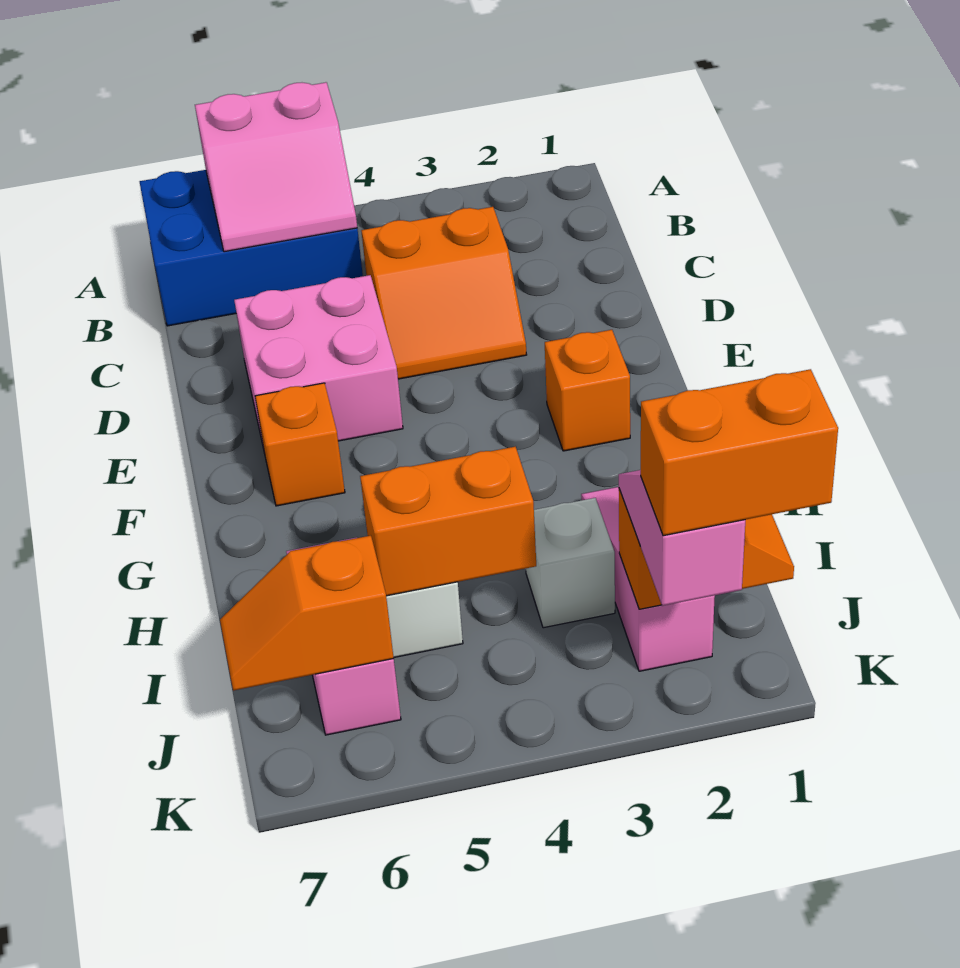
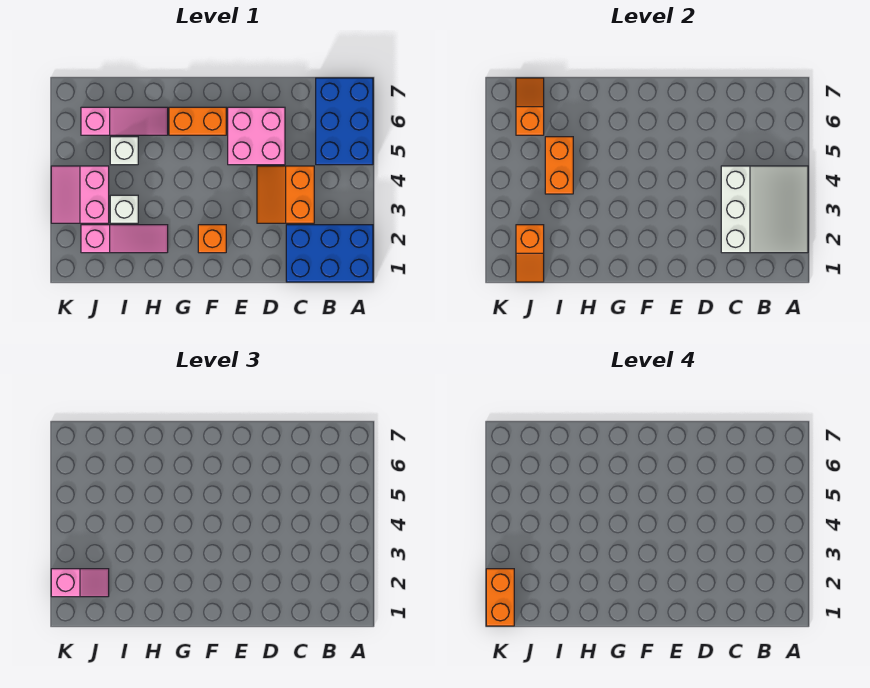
none -> blue 2x3 brick [286,225,373,282]
none -> white 3x3 slope [721,166,808,253]
pink 2x2 slope [195,82,357,252] -> pink 2x2 slope moved to [51,166,109,223]
orange 1x1 brick [255,383,345,506] -> orange 1x2 brick [169,107,226,135]

